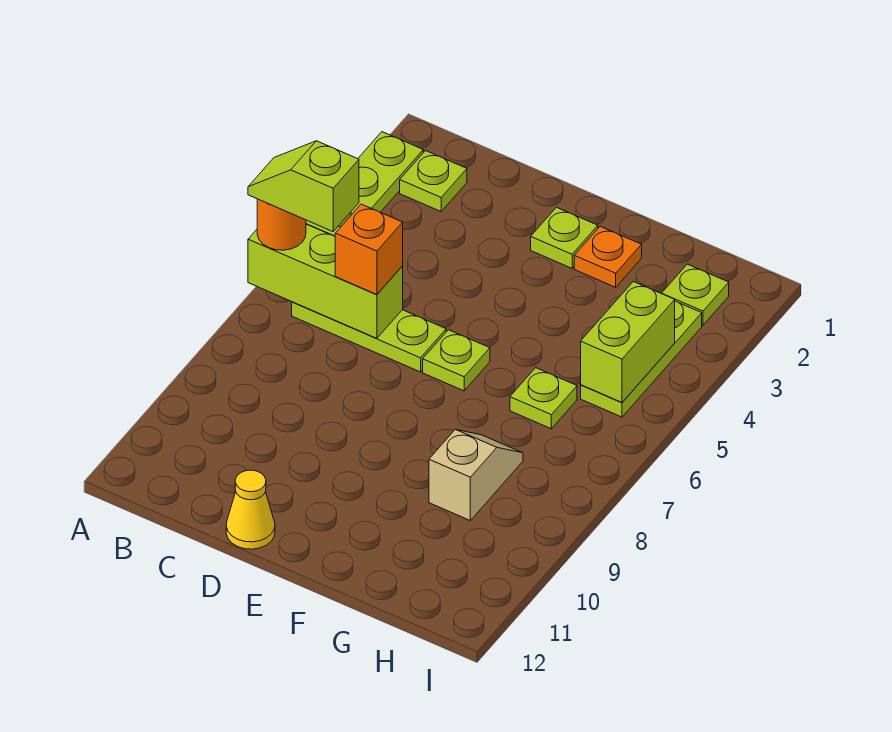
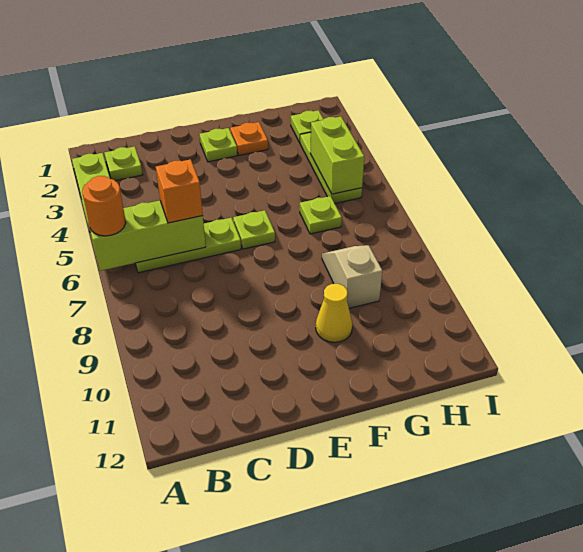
lime 1x2 slope [248,141,359,232] -> none
yellow 1x1 cone [226,470,275,549] -> yellow 1x1 cone moved to [316,284,353,342]

